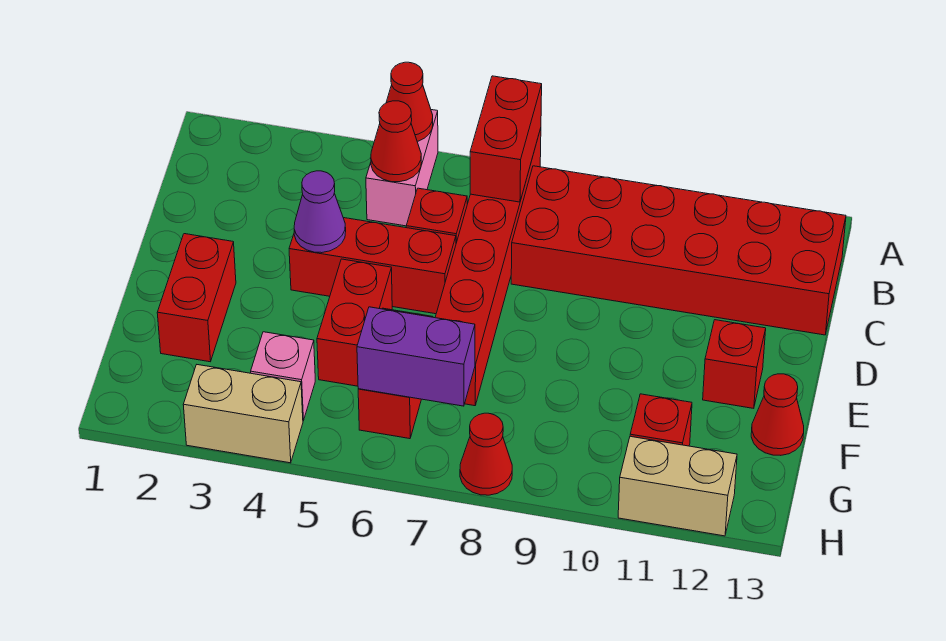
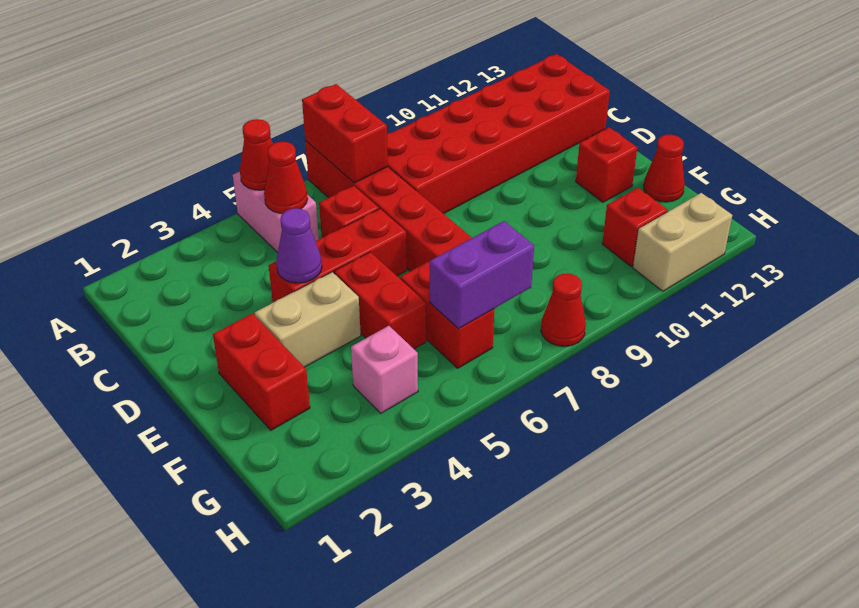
tan 1x2 brick [183,365,303,463] -> tan 1x2 brick moved to [255,272,361,367]

